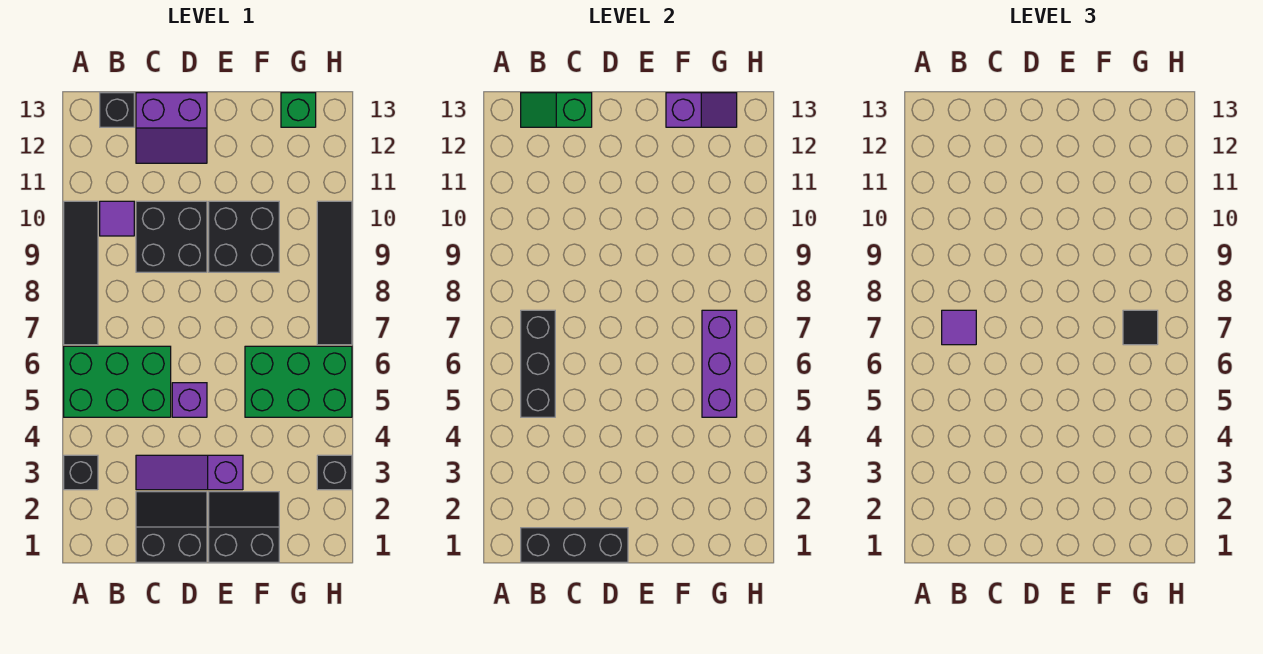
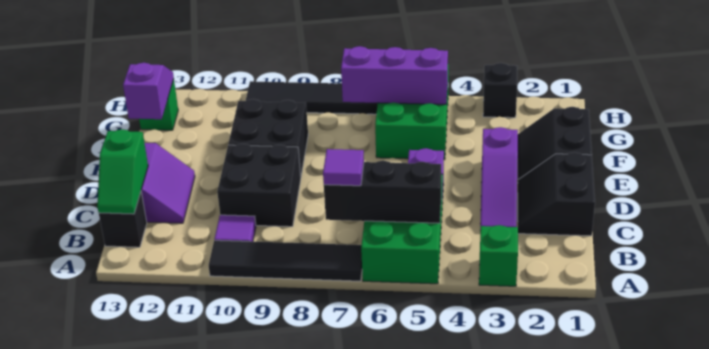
black 1x1 brick [64,455,98,490] -> green 1x1 brick [479,225,518,286]
black 1x3 brick [521,528,628,562] -> none
black 1x1 tile [1123,310,1158,345] -> none

